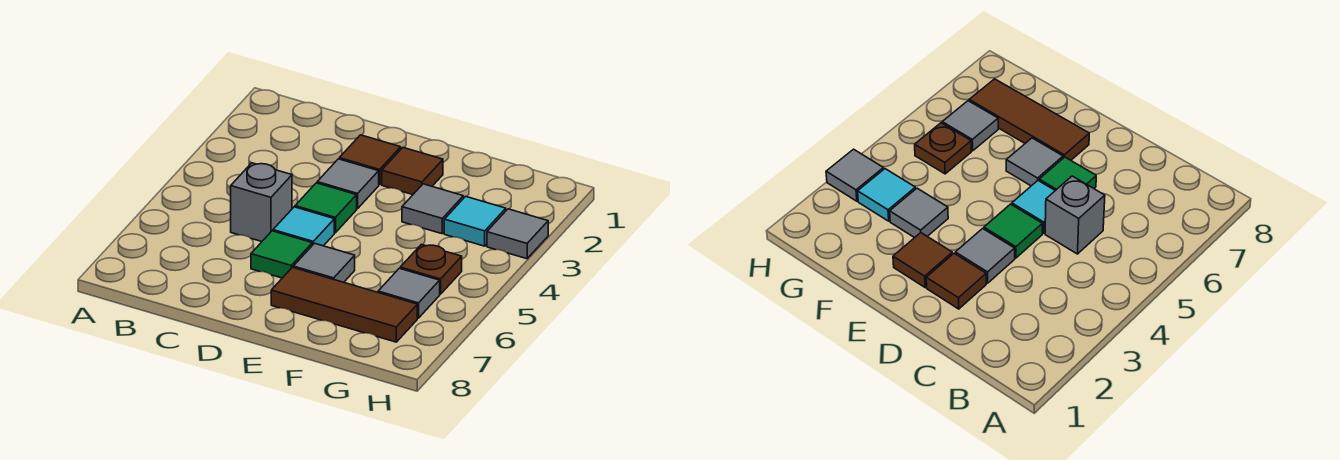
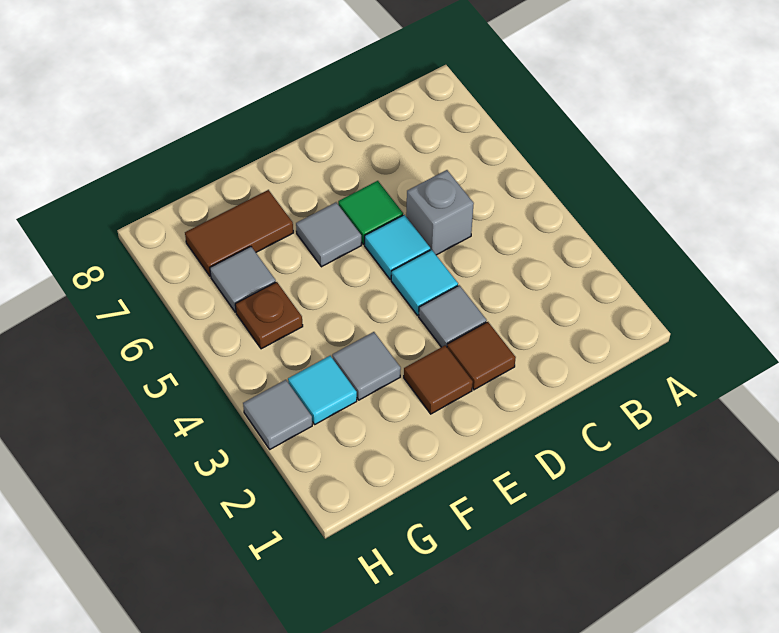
green 1x1 tile [295,183,357,233] -> cyan 1x1 tile [391,250,458,316]
brown 1x3 tile [271,267,417,342] -> brown 1x2 tile [185,190,293,276]

